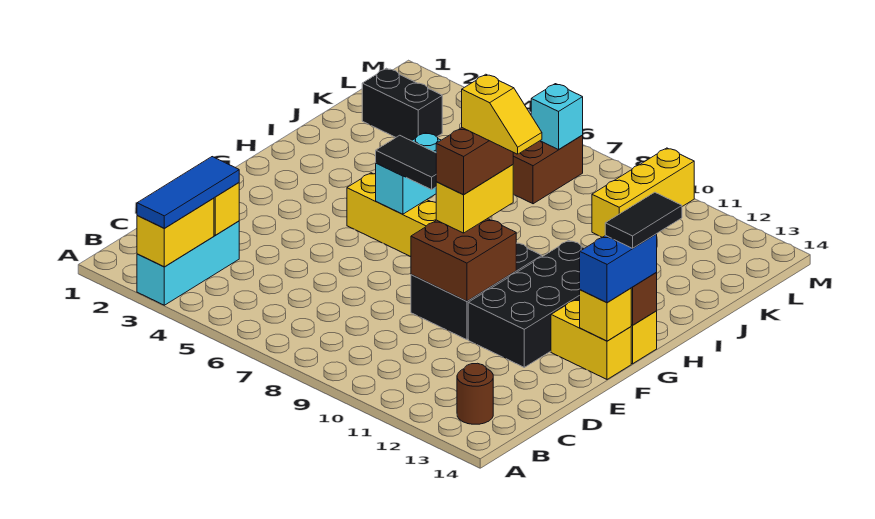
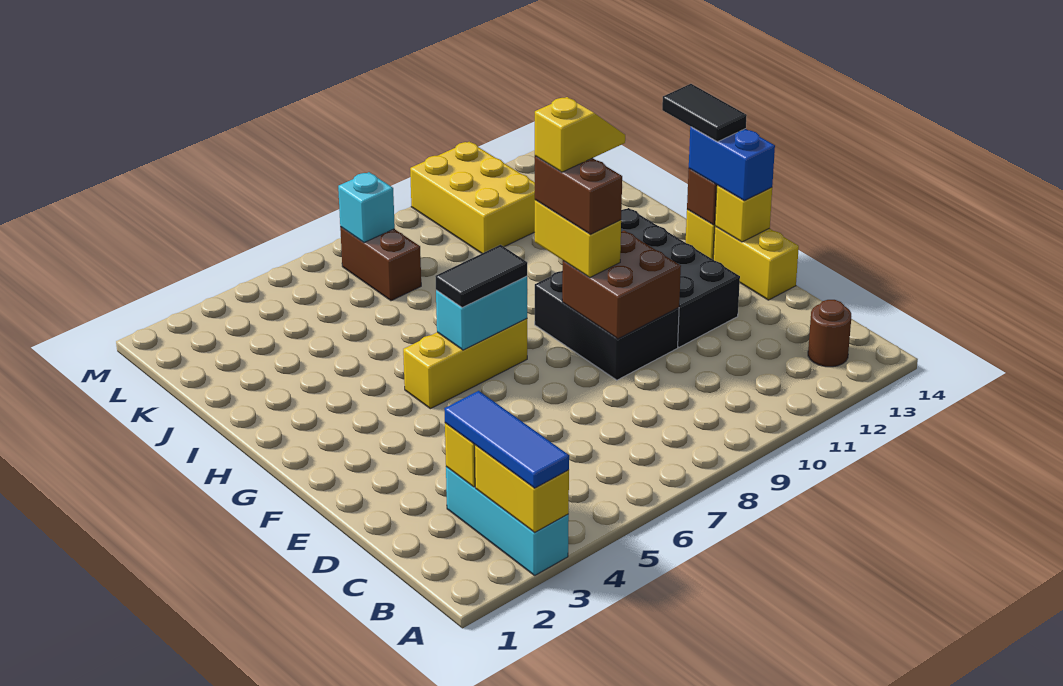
yellow 1x2 brick [551,300,631,379] -> yellow 1x2 brick turned to [713,226,799,300]
cyan 1x2 brick [376,133,441,214] -> cyan 1x2 brick turned to [436,276,527,350]
black 1x2 brick [362,68,442,141] -> none
yellow 1x3 brick [592,148,694,237] -> yellow 2x3 brick [410,142,535,254]

